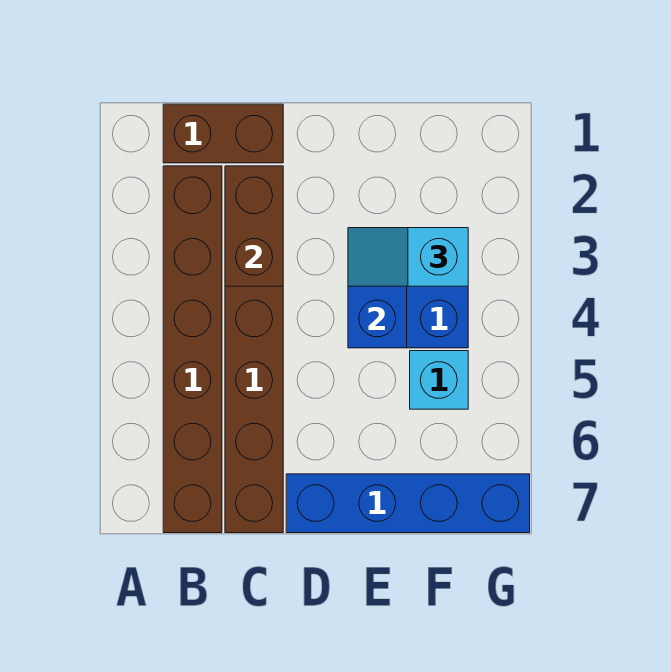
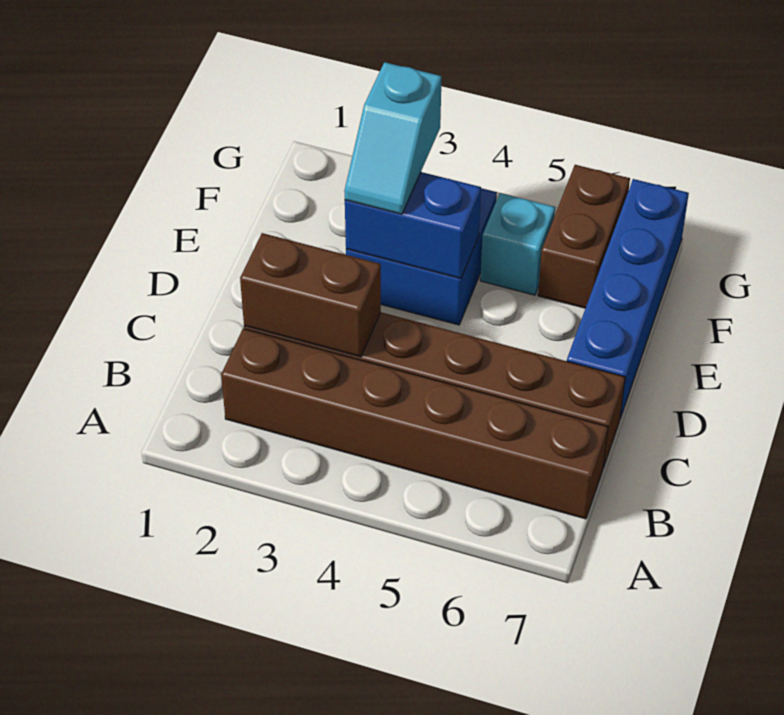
brown 1x2 brick [163,104,283,163] -> brown 1x2 brick moved to [538,165,630,308]

